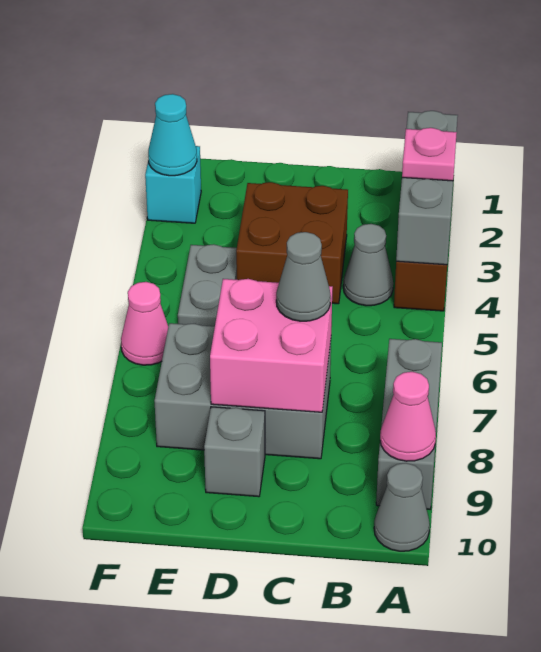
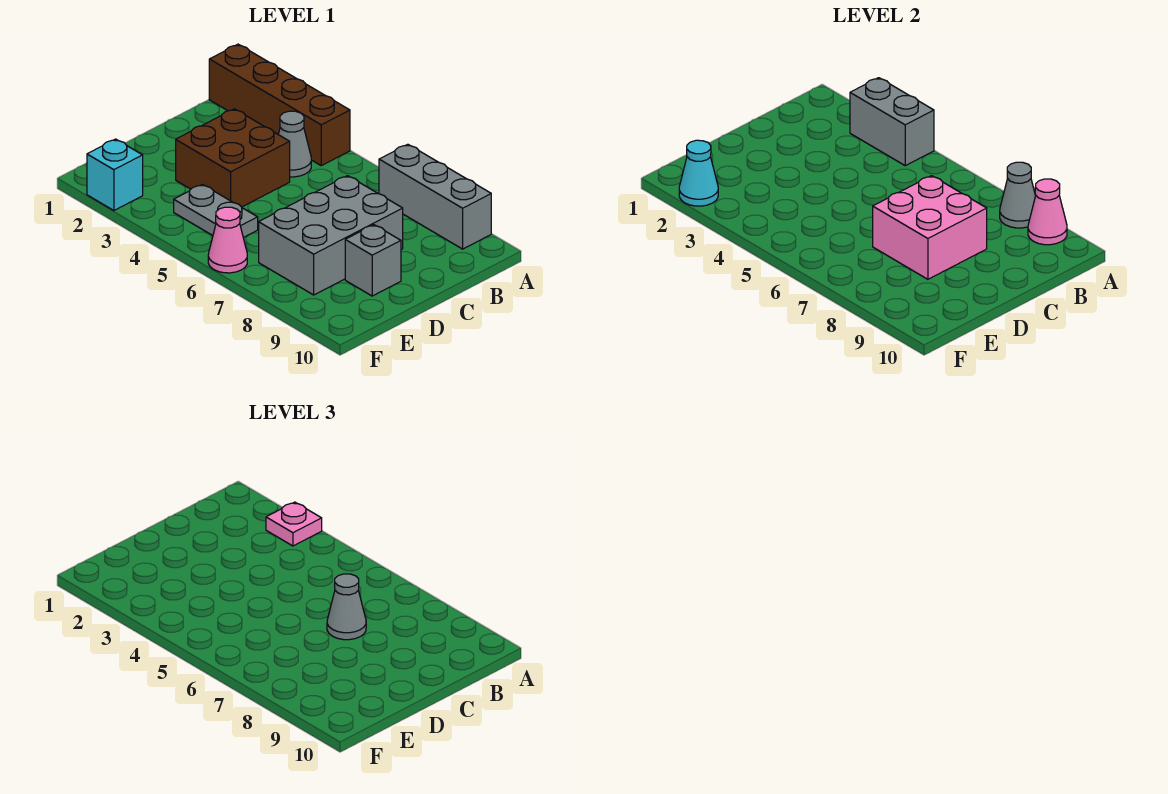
grey 1x3 brick [396,111,458,265] -> grey 1x2 brick [850,78,934,166]
grey 1x1 cone [374,463,430,551] -> grey 1x1 cone moved to [1000,162,1035,228]

